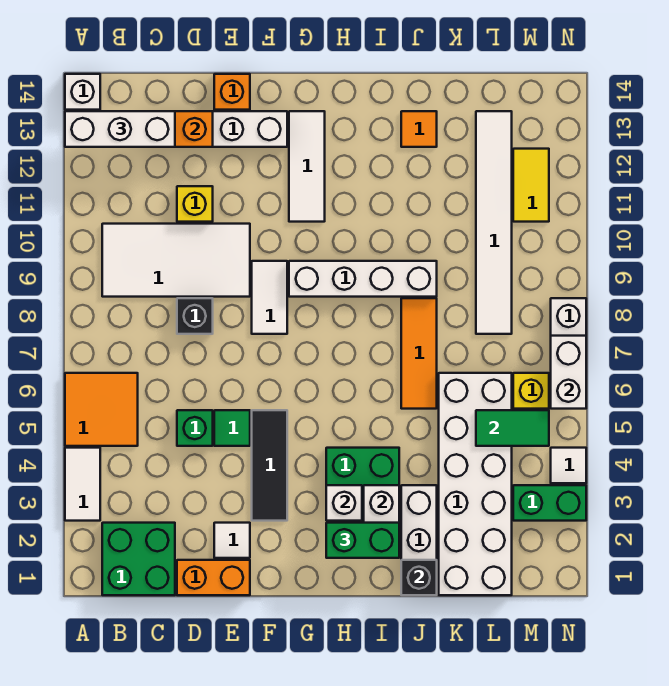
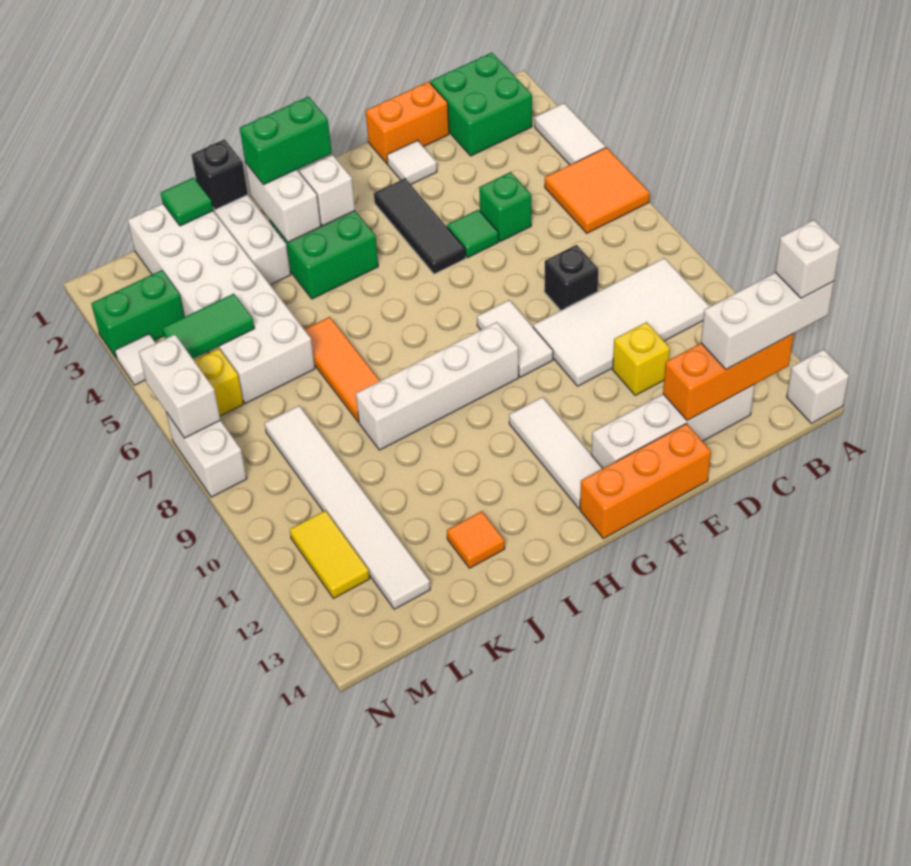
none -> white 1x1 brick [775,220,840,298]
orange 1x1 brick [214,74,250,110] -> orange 1x3 brick [580,424,711,539]
none -> green 1x1 tile [161,177,213,226]

